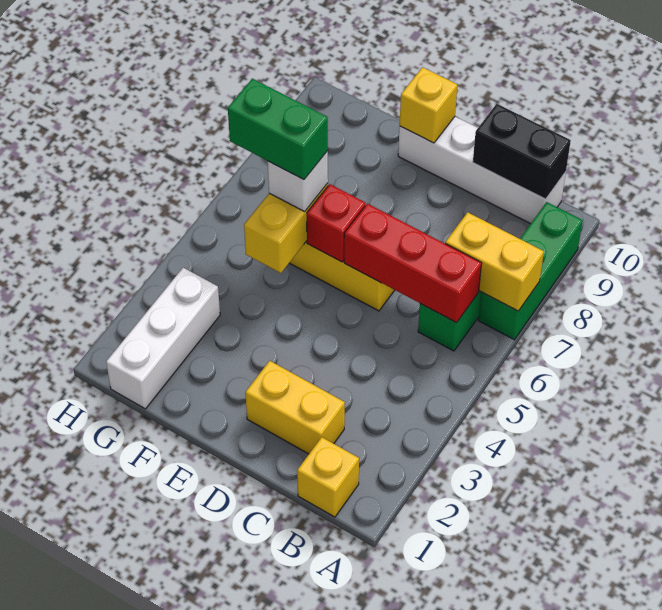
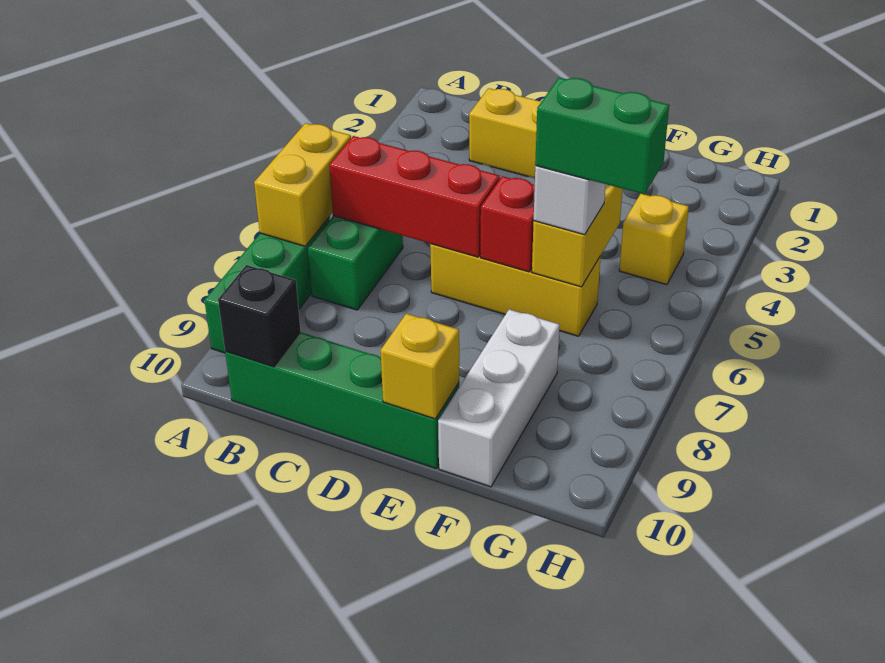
yellow 1x2 brick [445,212,544,311] -> yellow 1x2 brick turned to [254,123,351,246]
yellow 1x1 brick [297,437,359,517] -> yellow 1x1 brick moved to [619,194,689,285]
white 1x4 brick [398,117,566,224] -> green 1x4 brick [225,332,459,468]
black 1x2 brick [473,104,571,199] -> black 1x1 brick [218,265,301,367]
white 1x3 brick [106,268,220,409] -> white 1x3 brick moved to [438,309,560,487]

